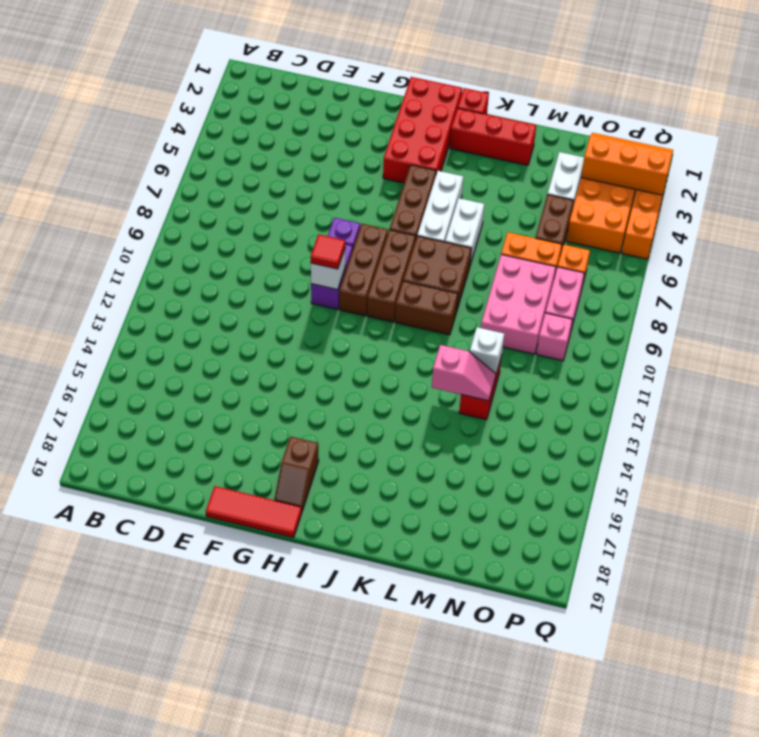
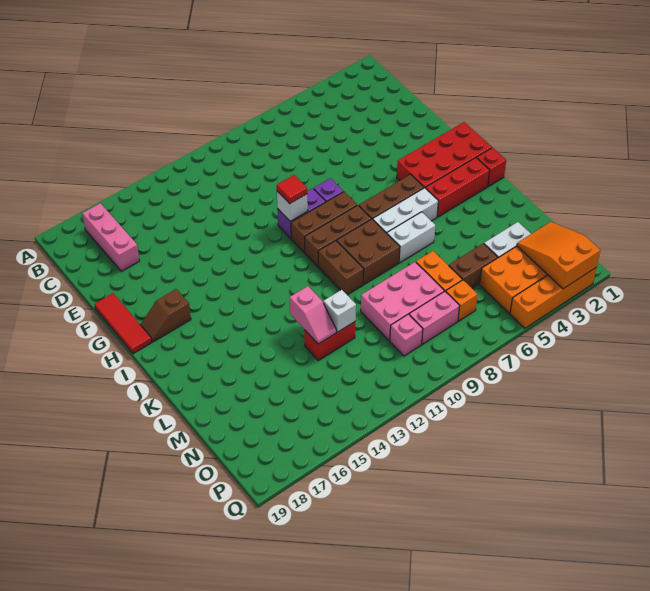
none -> pink 1x3 brick [82,203,140,271]
red 1x3 brick [450,108,536,165] -> red 1x3 brick turned to [426,158,490,217]
orange 2x3 slope [581,133,673,195] -> orange 2x3 slope turned to [517,222,600,289]

